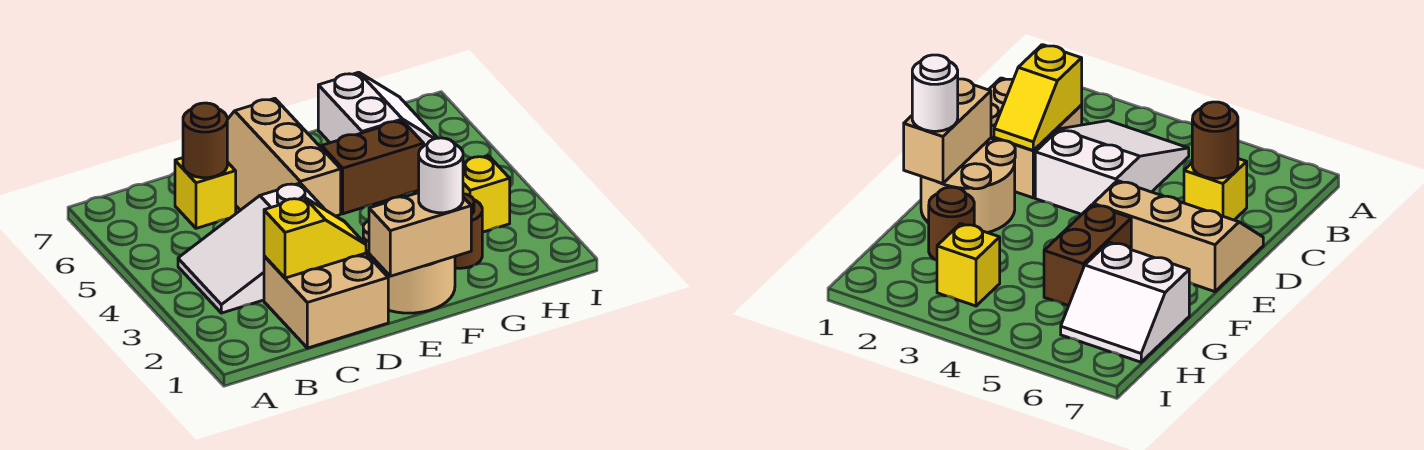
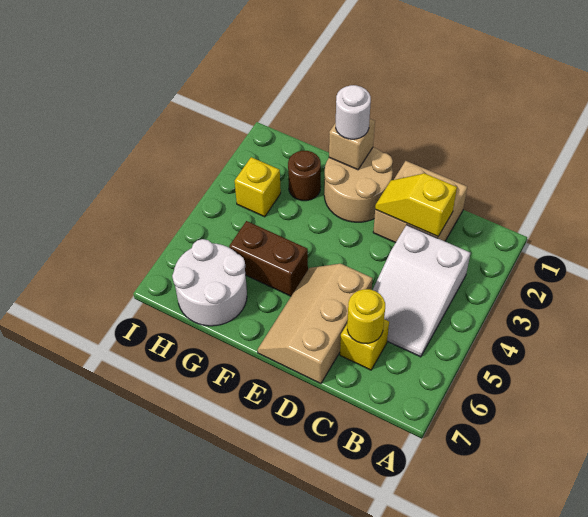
white 2x3 slope [178,183,324,313] -> white 2x3 slope turned to [373,225,470,357]
brown 1x1 round brick [183,103,227,178] -> yellow 1x1 round brick [347,289,385,343]
tan 2x3 slope [227,98,341,216] -> tan 2x3 slope turned to [258,264,373,384]
tan 1x2 brick [369,193,471,276] -> tan 1x1 brick [329,119,375,170]
white 2x2 slope [318,72,437,146] -> white 2x2 round brick [172,239,247,326]

